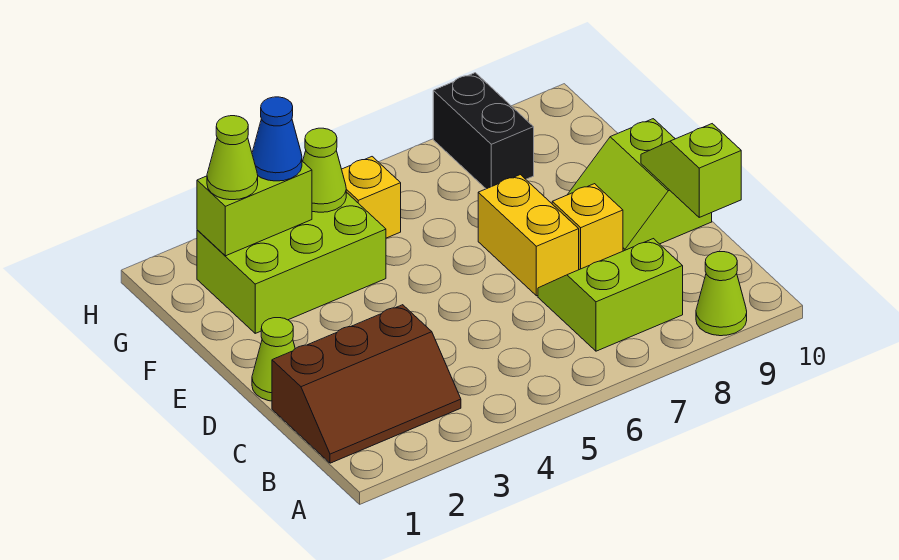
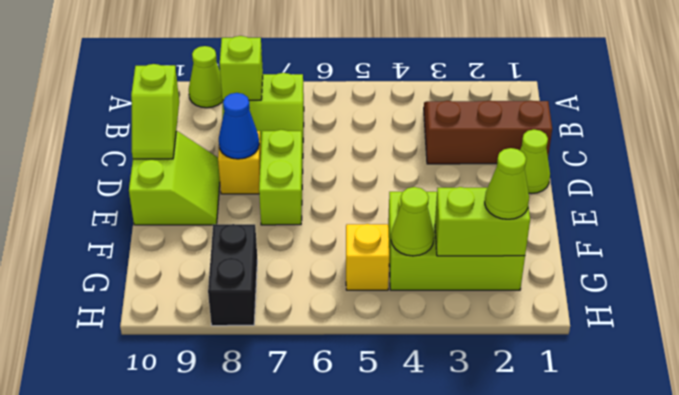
none -> lime 1x1 brick [220,36,263,100]
yellow 1x2 brick [478,175,579,296] -> lime 1x2 brick [259,130,303,225]
blue 1x1 cone [252,97,302,181] -> blue 1x1 cone moved to [219,93,259,159]

